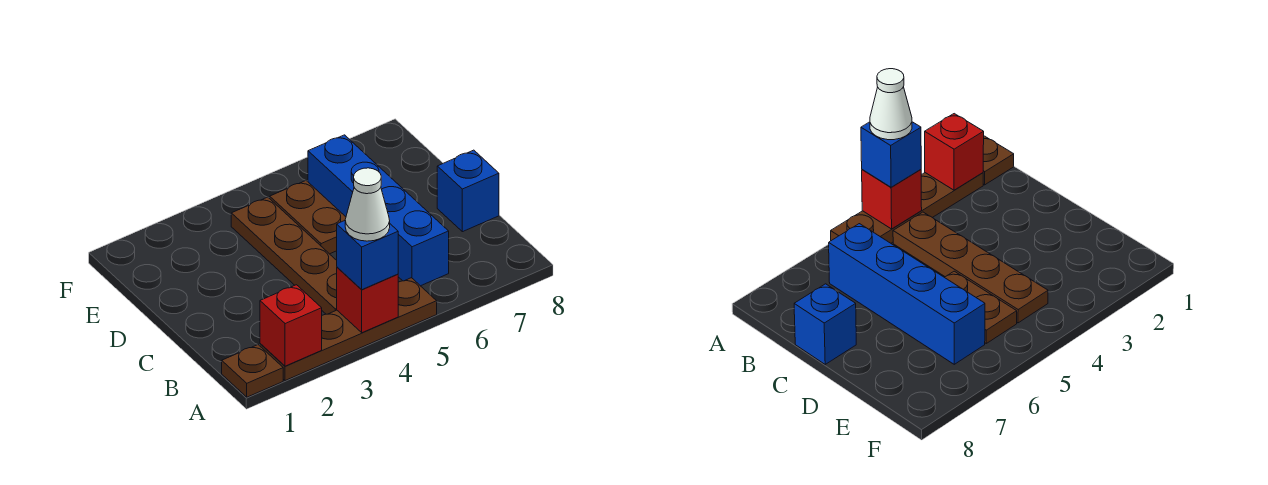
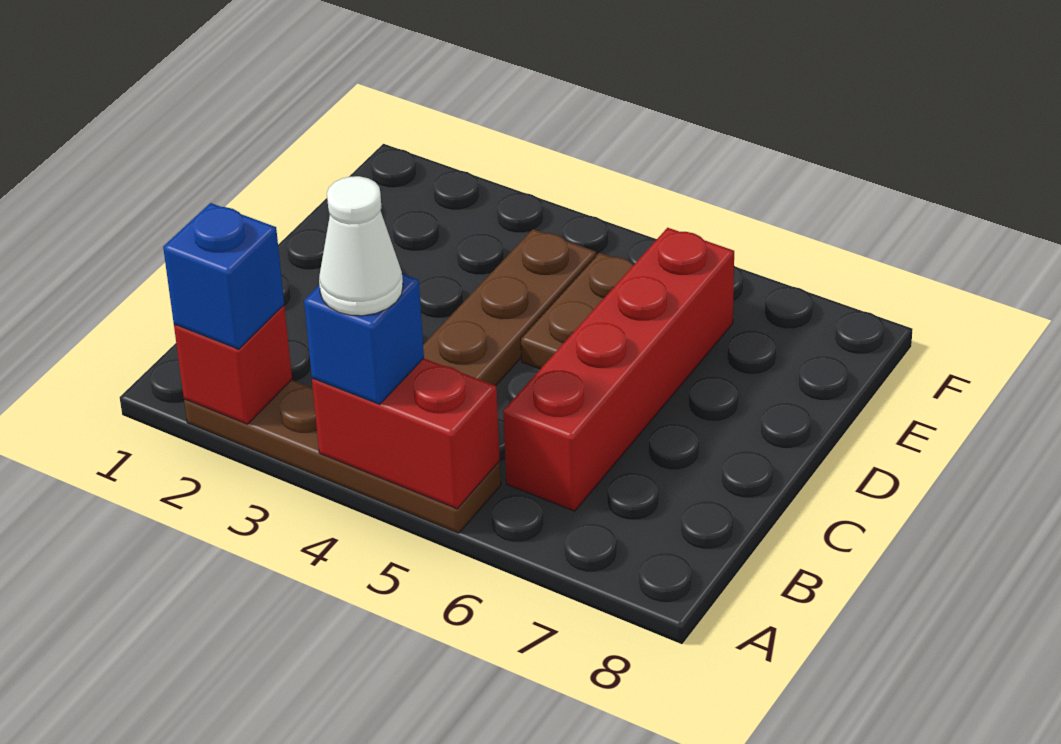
brown 1x1 plate [222,345,283,397] -> none
red 1x1 brick [337,267,398,333] -> red 1x2 brick [312,358,500,509]
blue 1x4 brick [308,135,449,286] -> red 1x4 brick [503,228,734,511]
blue 1x1 brick [437,150,499,232] -> blue 1x1 brick moved to [163,203,284,349]

